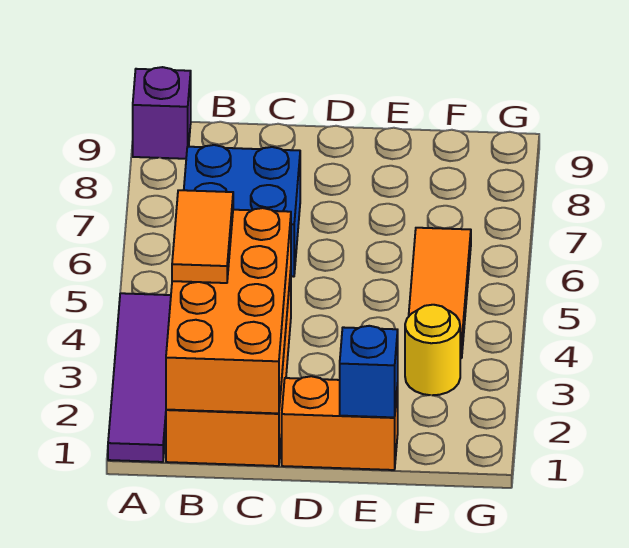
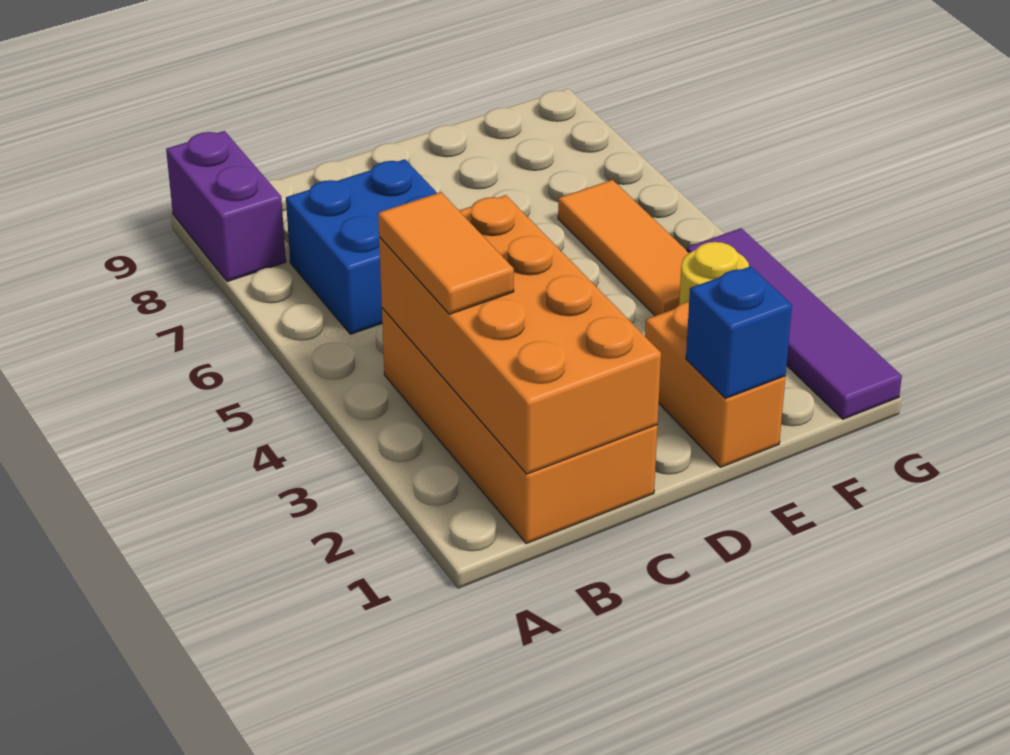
purple 1x4 tile [108,293,171,462] -> purple 1x4 tile moved to [687,228,902,419]
purple 1x1 brick [133,67,191,159] -> purple 1x2 brick [166,131,286,282]
orange 1x2 brick [282,376,398,470] -> orange 1x2 brick turned to [645,302,785,467]

